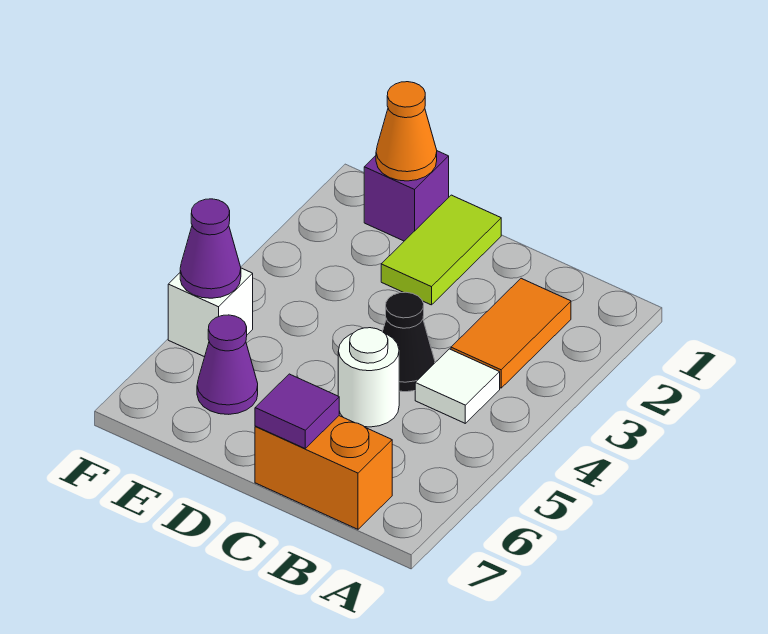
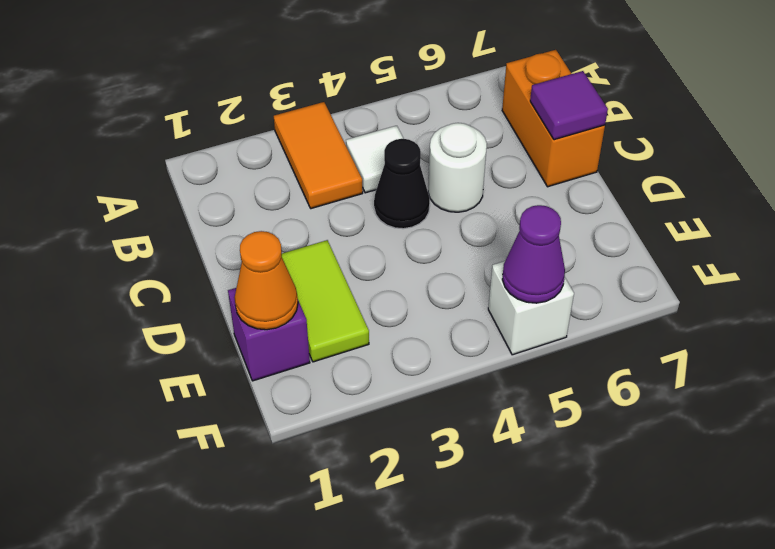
orange 1x2 tile [451,278,571,388] -> orange 1x2 tile turned to [274,102,363,209]
lime 1x2 tile [381,195,501,305] -> lime 1x2 tile turned to [282,240,369,362]
purple 1x1 cone [197,315,258,414] -> none

